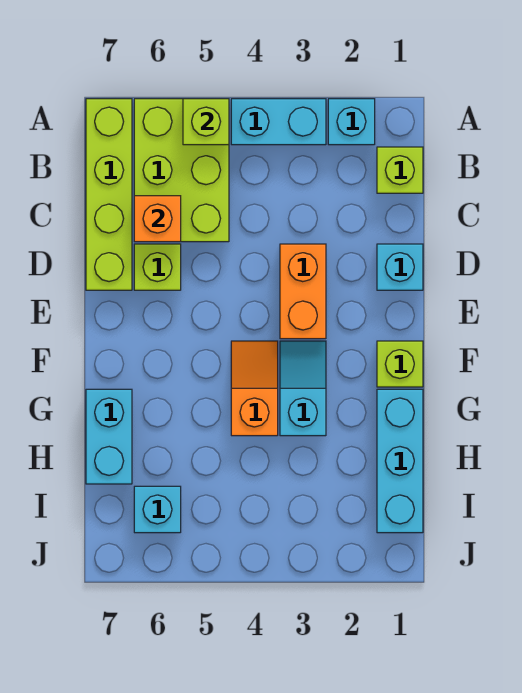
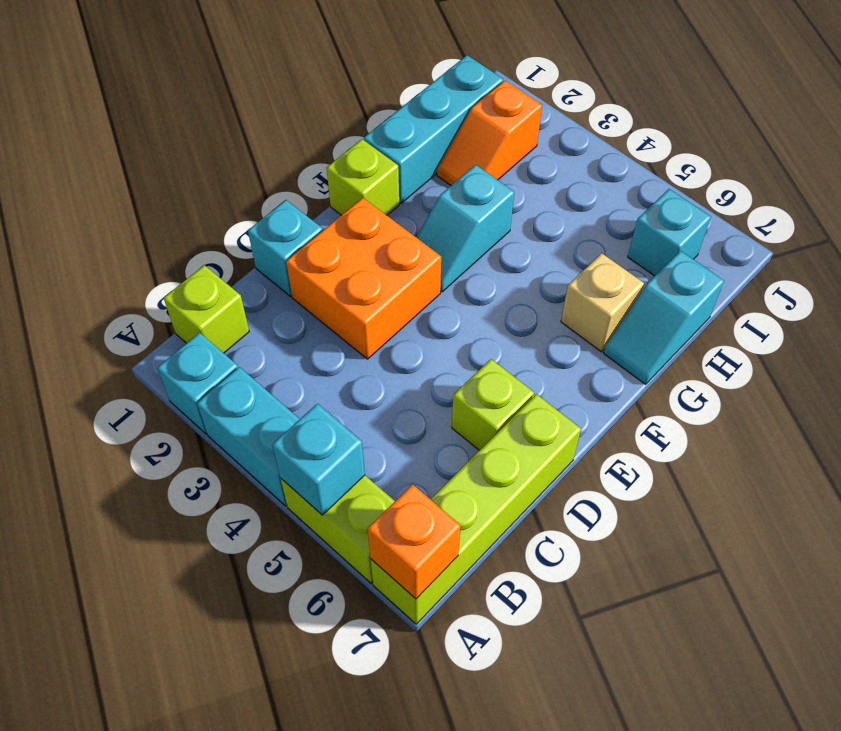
lime 2x3 brick [134,99,229,242] -> lime 1x2 brick [281,475,395,583]
lime 1x1 brick [183,99,229,145] -> cyan 1x1 brick [272,404,365,515]
orange 1x1 brick [134,196,181,242] -> orange 1x1 brick moved to [368,485,461,599]
orange 1x2 brick [280,244,326,339] -> orange 2x2 brick [286,198,441,359]
orange 1x2 slope [231,341,278,436] -> orange 1x2 slope moved to [437,80,542,185]
none -> tan 1x1 brick [561,253,644,352]
cyan 1x2 brick [86,389,132,484] -> cyan 1x2 slope [604,251,724,384]

